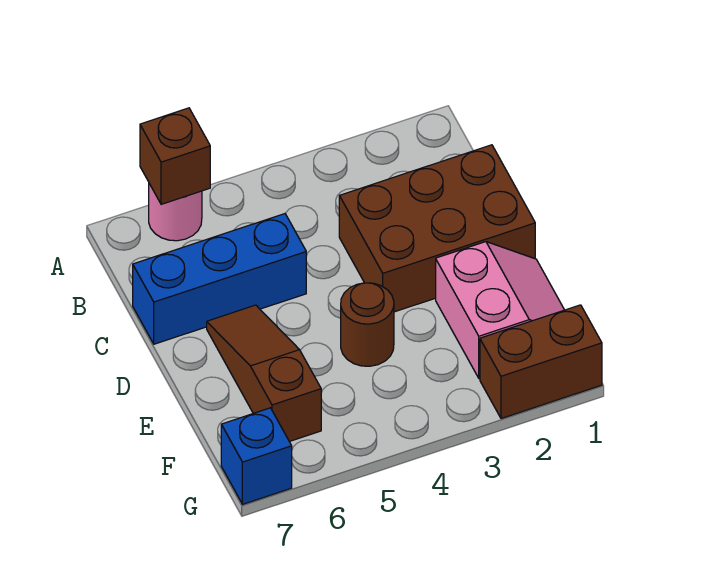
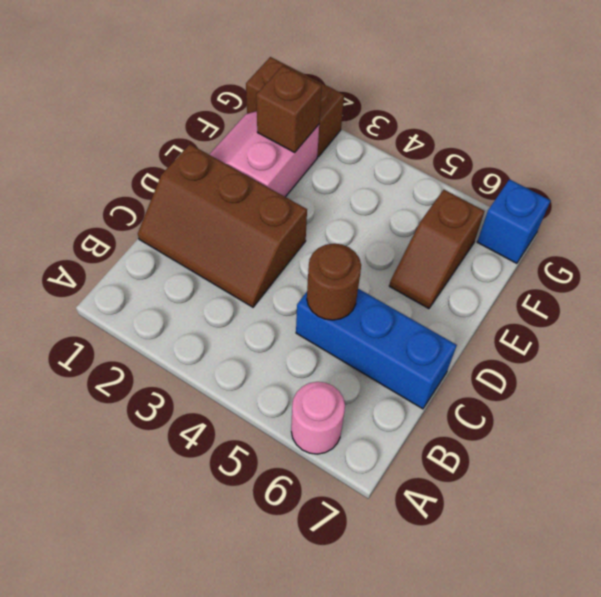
brown 1x1 brick [140,108,210,204] -> brown 1x1 brick moved to [256,66,322,152]
brown 2x3 brick [339,145,535,312] -> brown 2x3 slope [138,144,307,307]
brown 1x3 slope [207,305,321,442] -> brown 1x2 slope [389,190,484,309]
brown 1x1 round brick [341,283,394,366] -> brown 1x1 round brick moved to [307,244,361,320]

